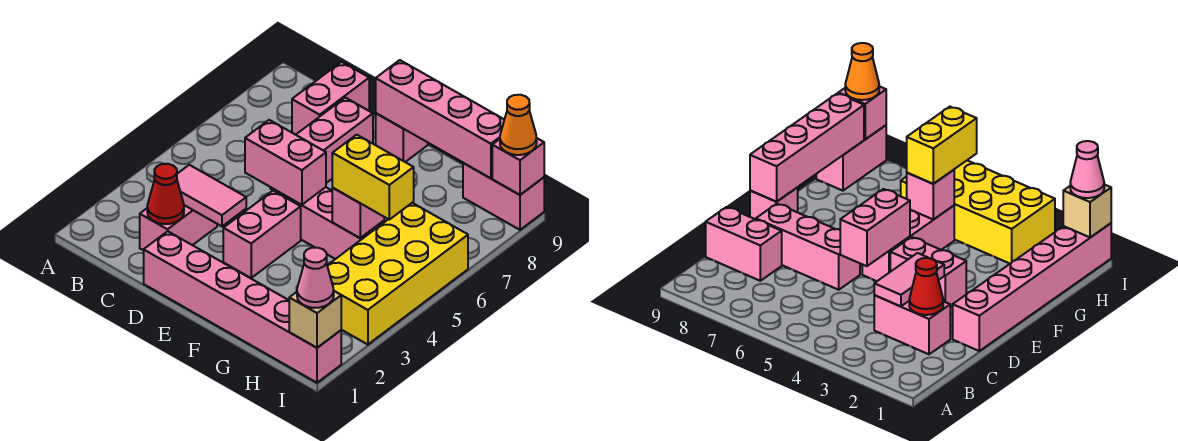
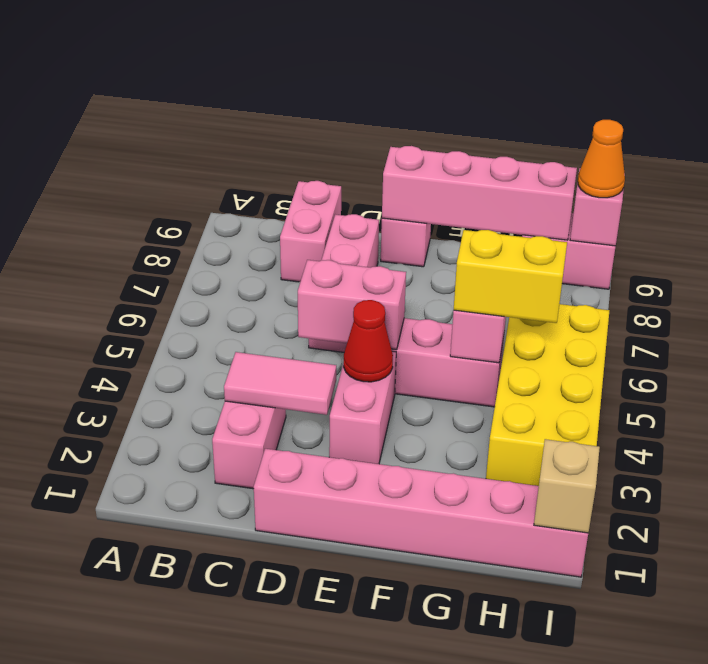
red 1x1 cone [147,164,184,224] -> red 1x1 cone moved to [344,300,393,382]
pink 1x1 cone [297,248,334,308] -> none

